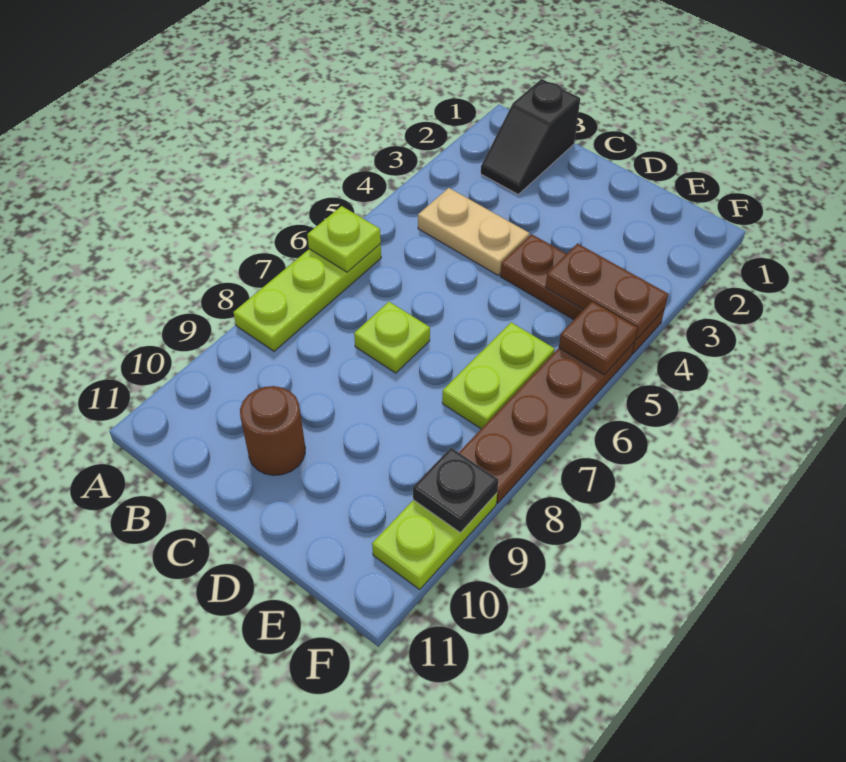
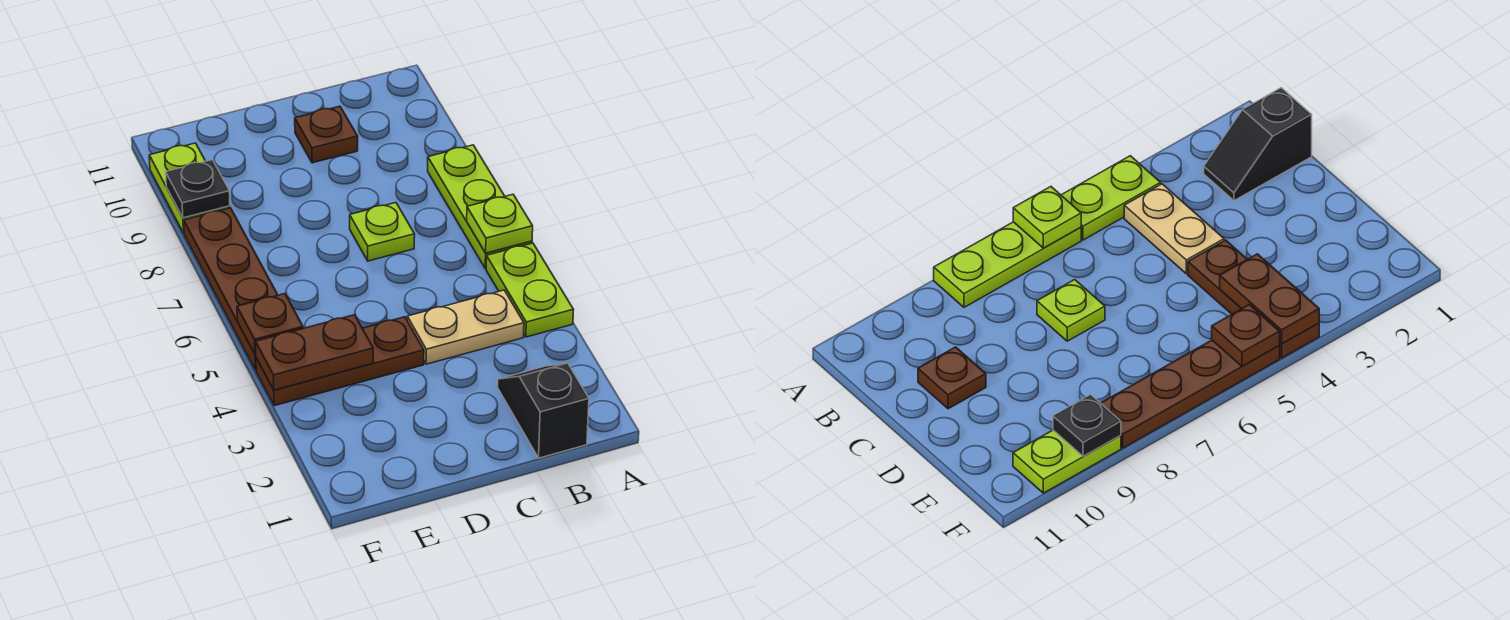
brown 1x1 round brick [240,386,305,475] -> brown 1x1 plate [295,106,358,163]
lime 1x2 plate [442,322,555,429] -> lime 1x2 plate moved to [486,243,574,337]

